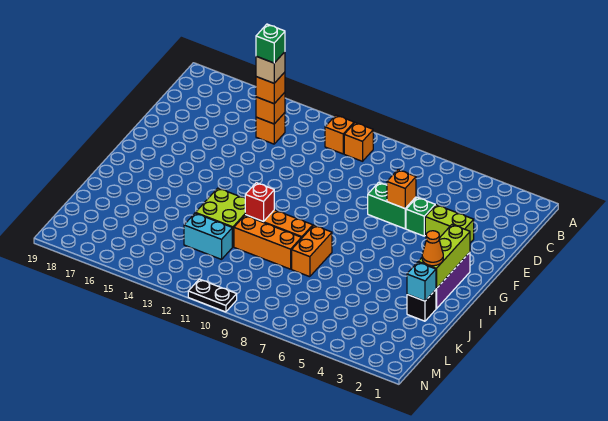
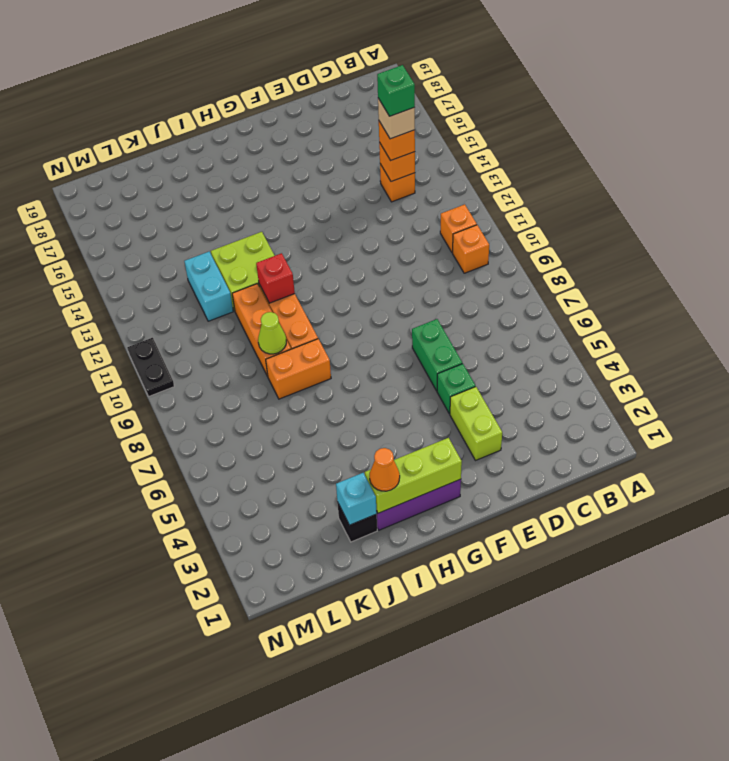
orange 1x1 brick [387,170,416,208] -> none
none -> lime 1x1 cone [258,312,286,354]

